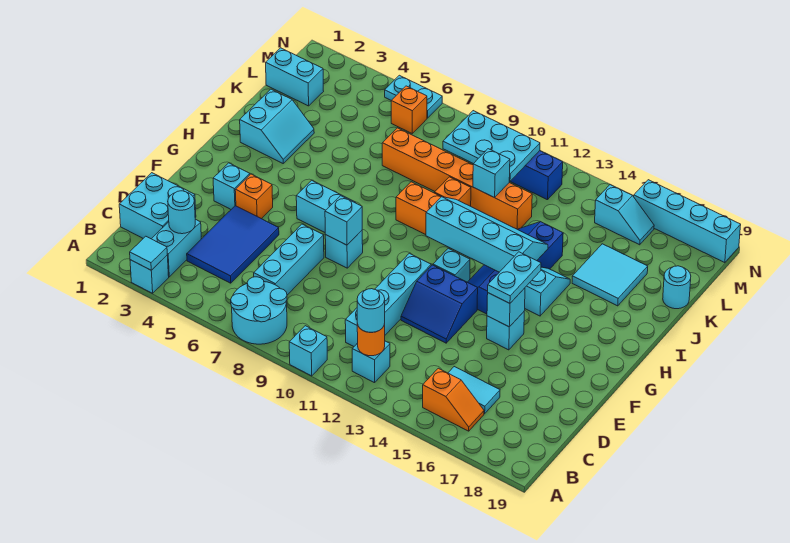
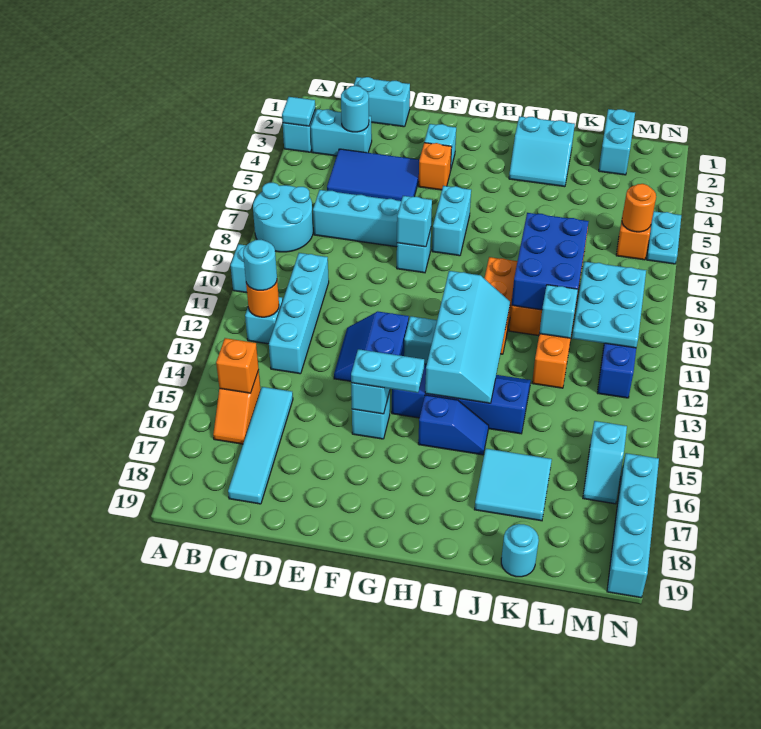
none -> orange 1x1 brick [216,338,259,393]
cyan 2x2 brick [119,173,196,239] -> cyan 1x2 brick [354,77,410,127]
cyan 1x4 brick [345,253,431,346] -> cyan 1x4 brick turned to [269,253,329,374]
cyan 1x2 tile [448,367,500,414] -> cyan 1x4 tile [228,387,293,504]
cyan 1x2 slope [525,267,570,316] -> blue 1x2 slope [418,395,489,455]
none -> blue 2x3 brick [512,213,589,310]
none -> orange 1x1 round brick [622,184,656,232]

